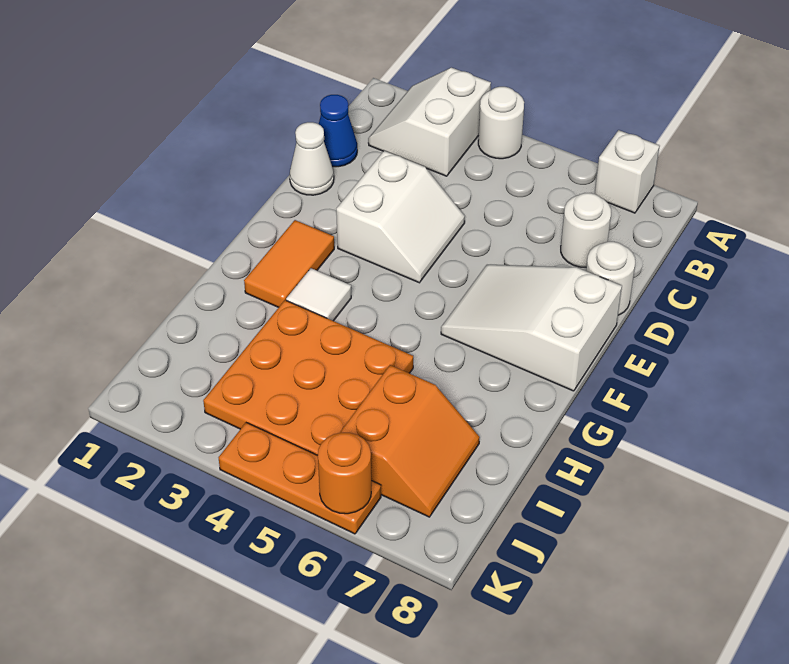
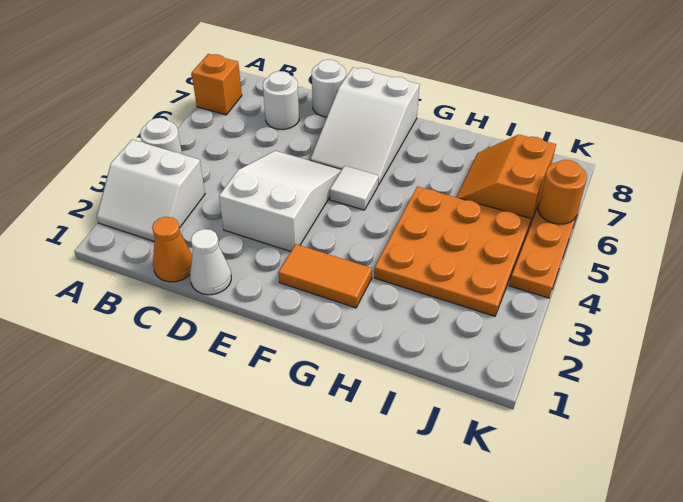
white 1x1 brick [595,130,660,213] -> orange 1x1 brick [192,54,242,115]
blue 1x1 cone [319,95,357,167] -> orange 1x1 cone [152,217,192,282]
white 2x2 slope [336,151,465,283] -> white 2x3 slope [219,151,341,251]
white 1x1 tile [286,268,351,321] -> white 1x1 tile moved to [330,166,379,210]
orange 2x2 slope [340,365,480,517] -> orange 2x2 slope turned to [456,135,556,227]

